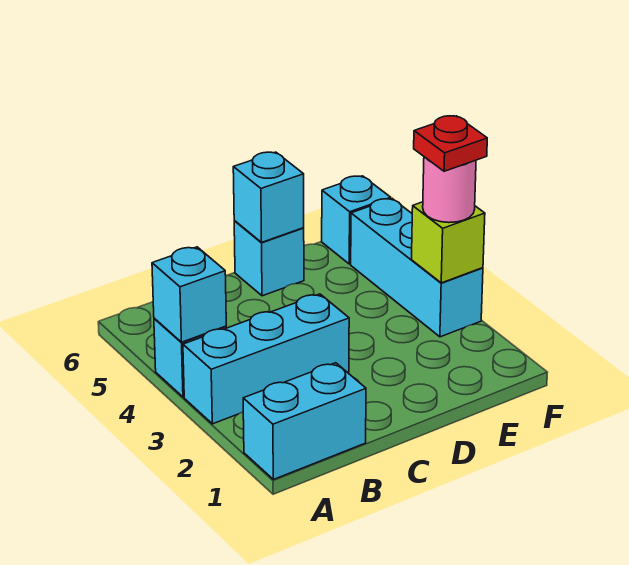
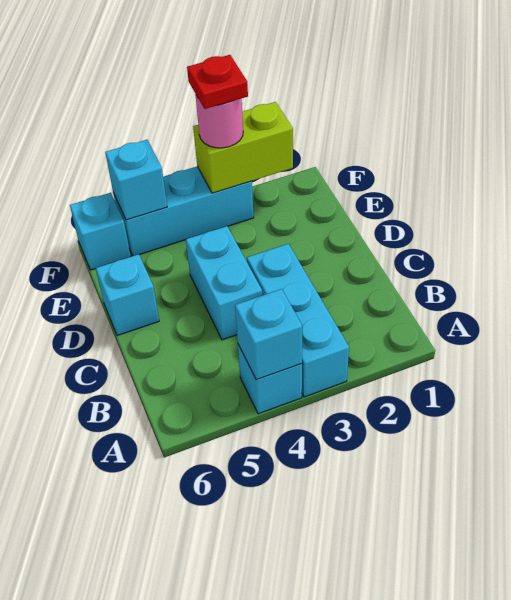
cyan 1x2 brick [243,363,366,479] -> cyan 1x2 brick moved to [186,226,262,340]
cyan 1x1 brick [233,152,304,242] -> cyan 1x1 brick moved to [105,140,167,220]
lime 1x1 brick [412,202,485,283] -> lime 1x2 brick [193,102,293,193]

